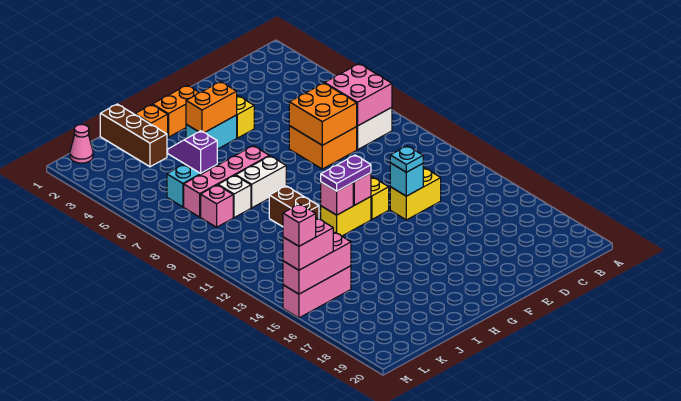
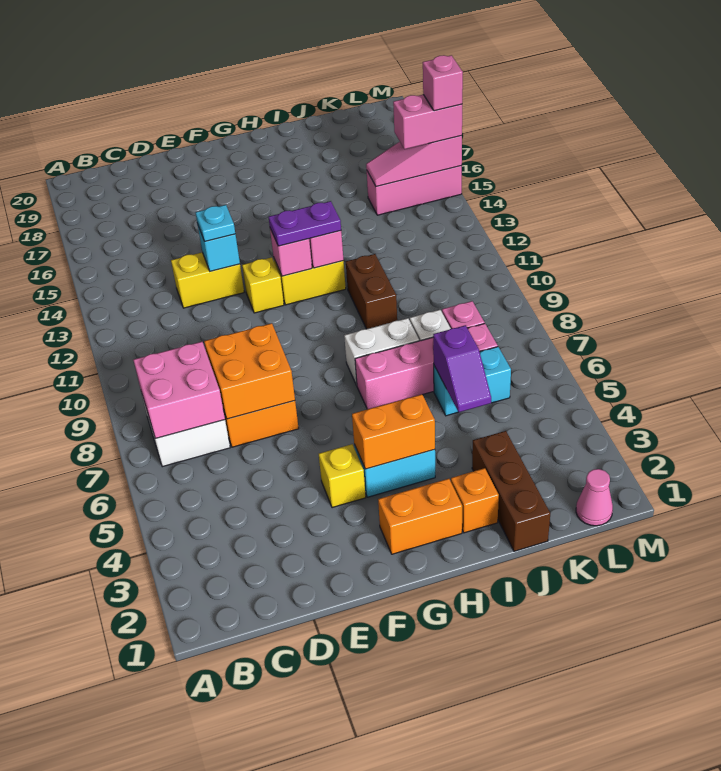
pink 1x3 brick [283,232,351,294] -> pink 1x3 slope [366,136,462,186]

